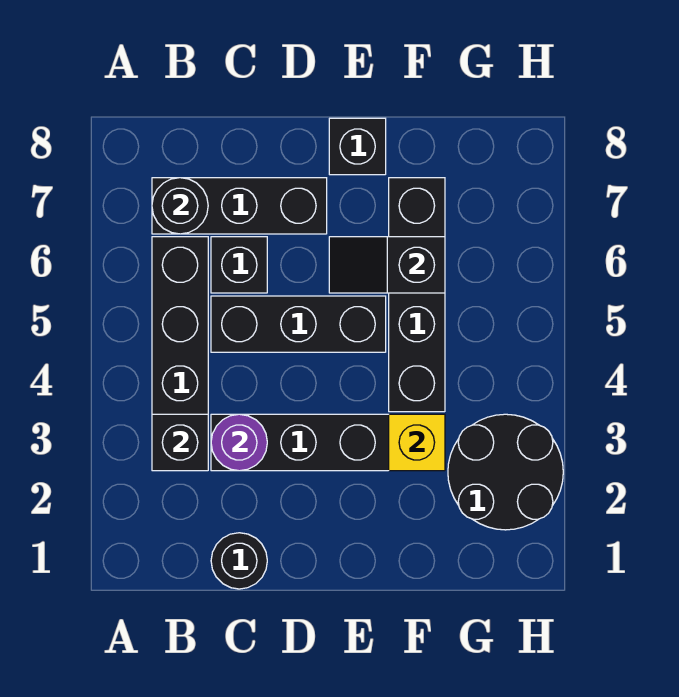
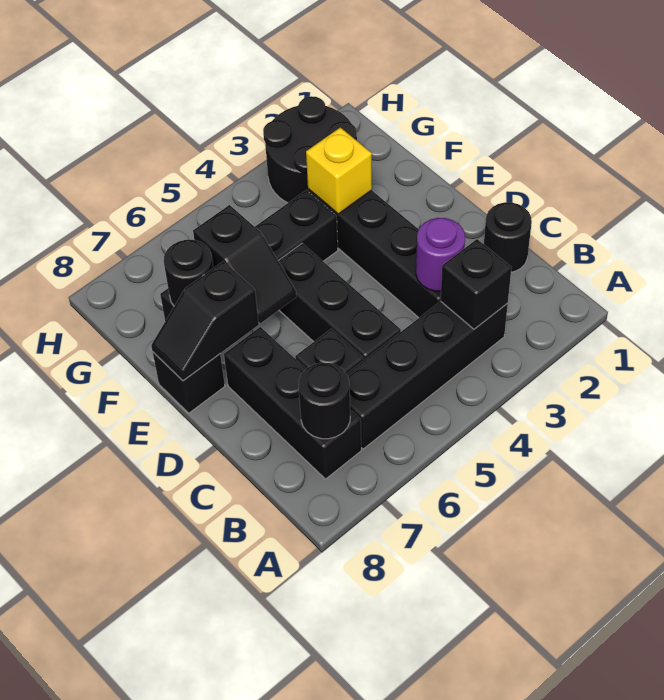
none -> black 1x2 slope [151,261,259,381]
none -> black 1x1 round brick [164,240,213,306]

